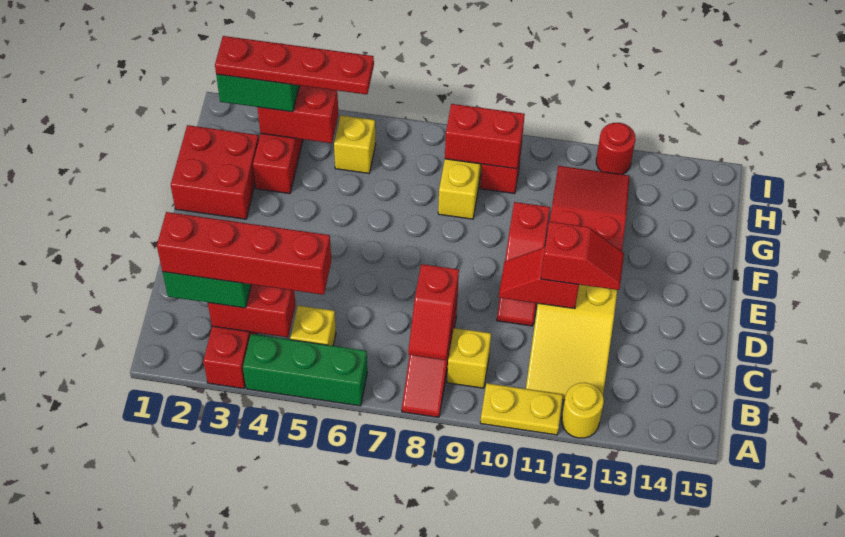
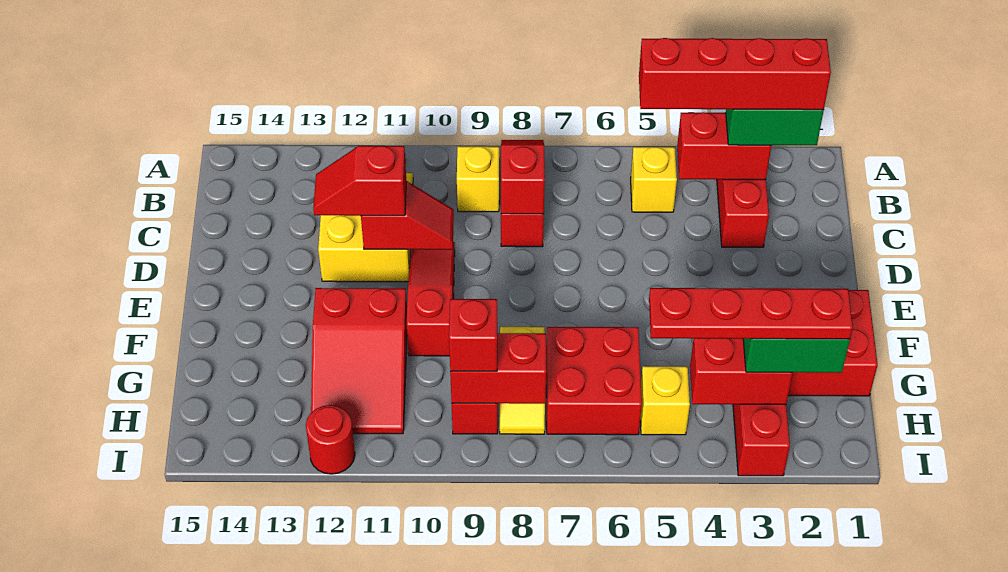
green 1x3 brick [243,334,367,406] -> none
yellow 1x2 plate [480,383,563,435] -> none
yellow 1x1 round brick [562,383,604,438] -> none
none -> red 2x2 brick [546,327,642,435]
none -> red 1x1 brick [449,299,497,371]

